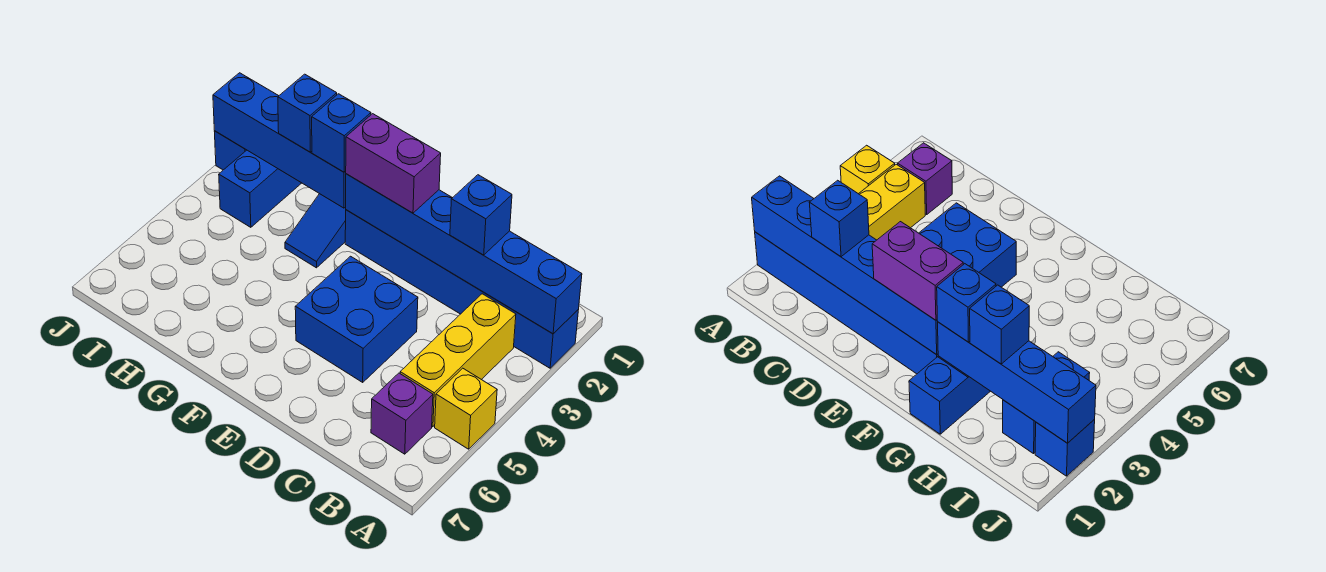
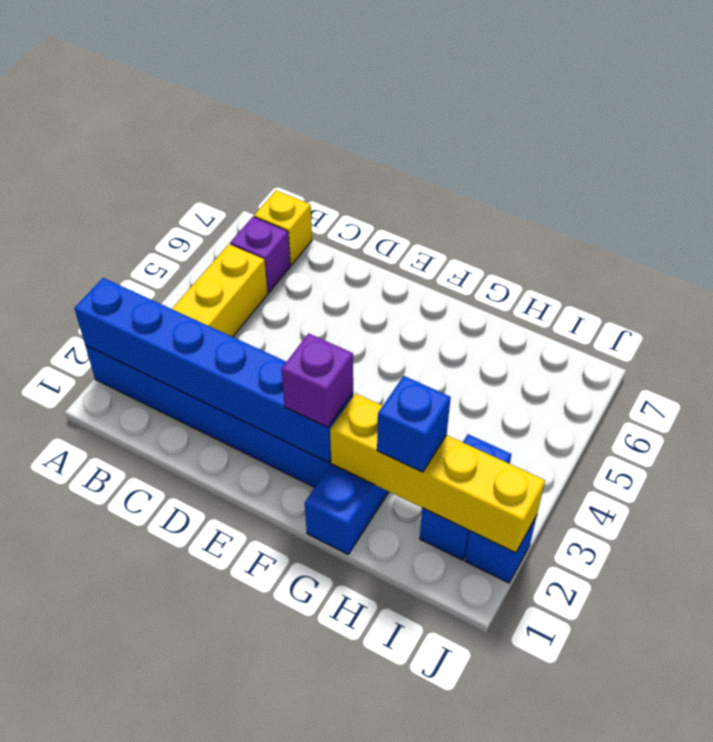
yellow 1x1 brick [435,368,497,449] -> yellow 1x1 brick moved to [254,190,312,265]
blue 1x1 brick [450,175,512,255] -> none
blue 2x2 brick [295,256,418,382] -> none
purple 1x2 brick [346,114,441,213] -> purple 1x1 brick [281,333,353,427]
blue 1x4 brick [213,73,346,208] -> yellow 1x4 brick [330,393,545,553]
blue 1x1 brick [312,94,371,172] -> none

